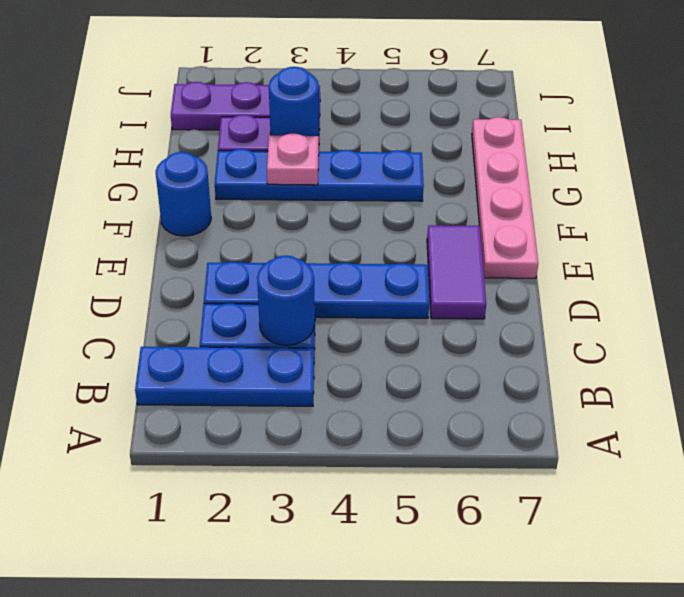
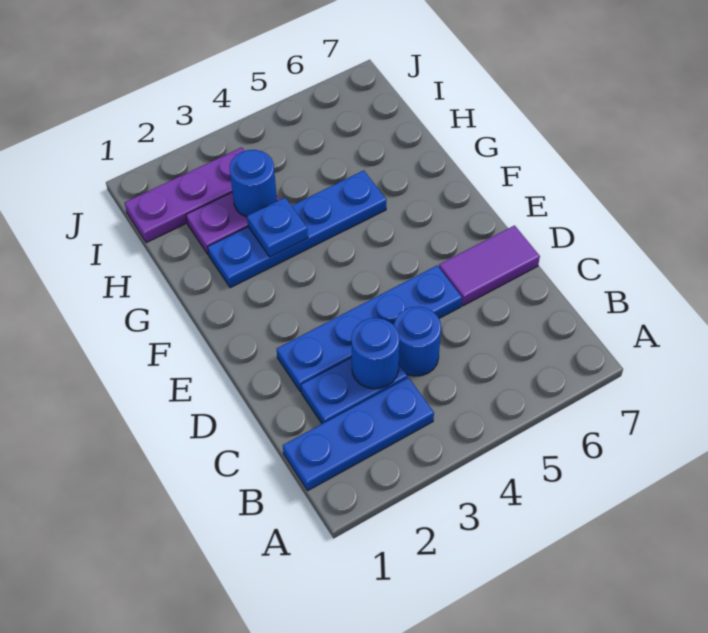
purple 1x2 tile [427,225,486,319] -> purple 1x2 tile turned to [439,226,540,306]
pink 1x4 plate [472,117,538,278] -> none
blue 1x1 round brick [156,152,211,236] -> blue 1x1 round brick moved to [394,307,441,376]
pink 1x1 plate [267,133,319,185] -> blue 1x1 plate [247,198,308,257]

